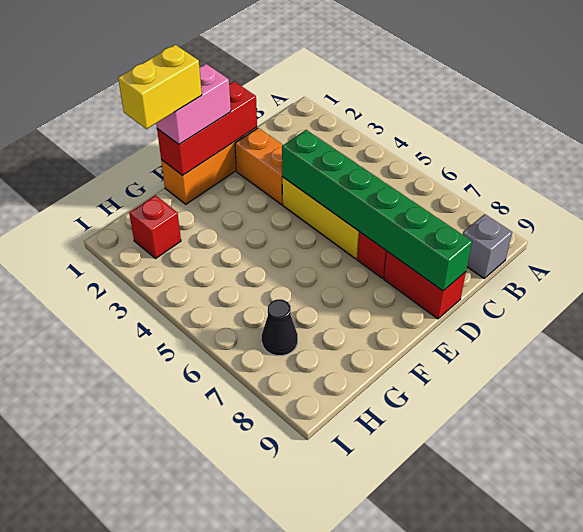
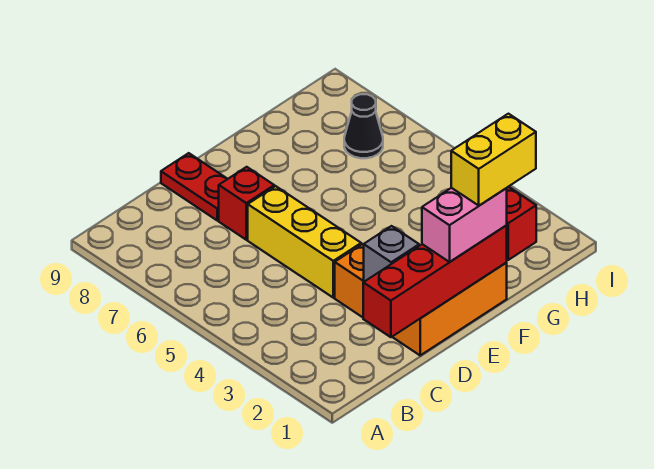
grey 1x1 brick [462,214,512,278] -> grey 1x1 brick moved to [364,226,419,281]
red 1x3 brick [157,81,257,176] -> red 1x4 brick [363,226,507,337]
green 1x6 brick [282,130,472,291] -> none
red 1x2 brick [384,252,466,319] -> red 1x2 plate [161,153,227,221]

